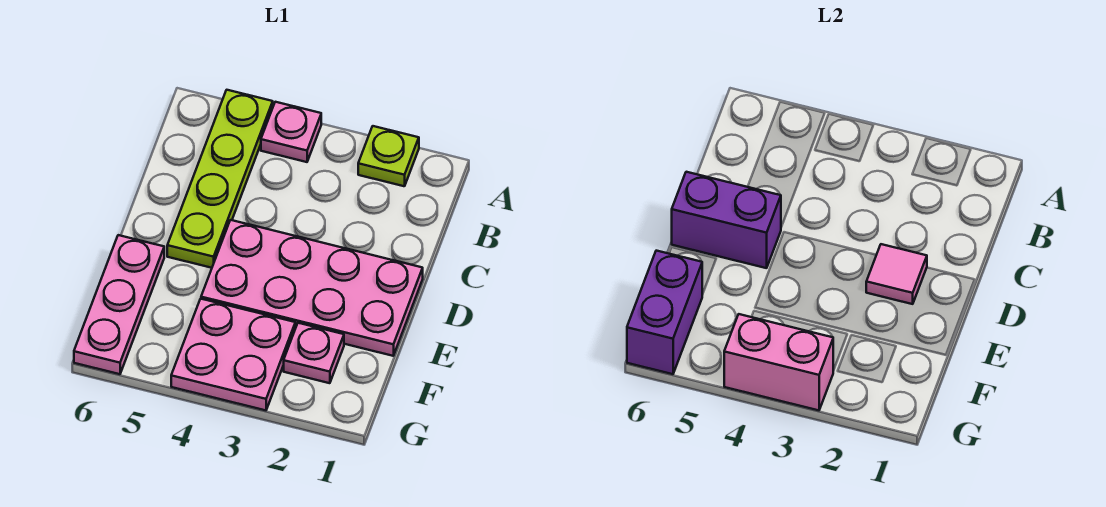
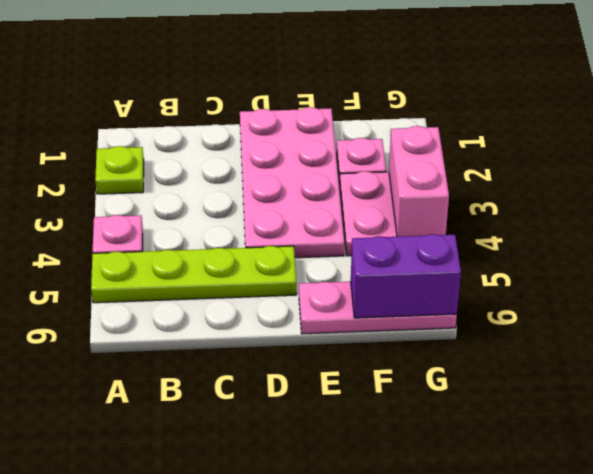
pink 1x1 tile [866,244,927,304] -> none
purple 1x2 brick [672,172,781,268] -> none

